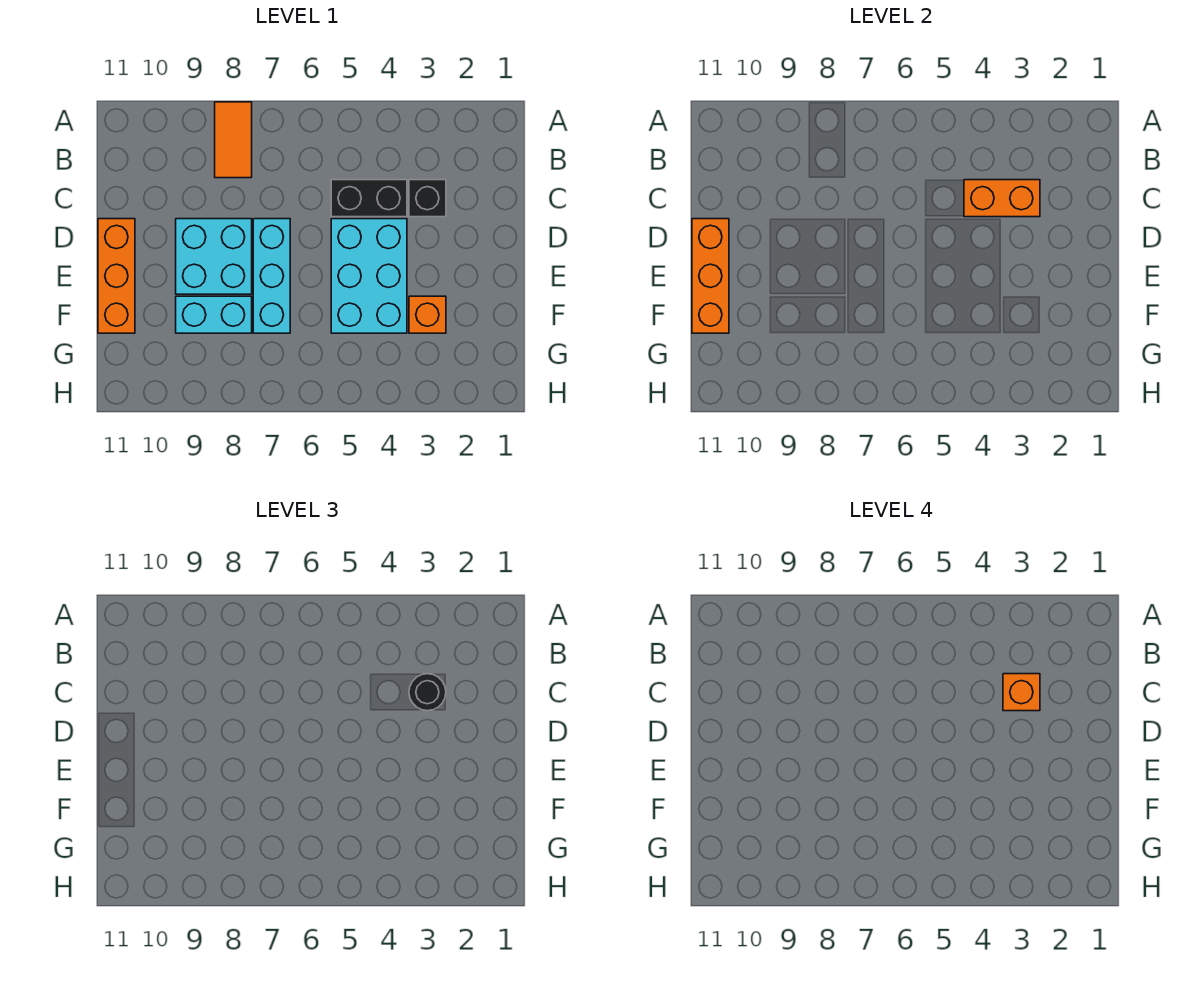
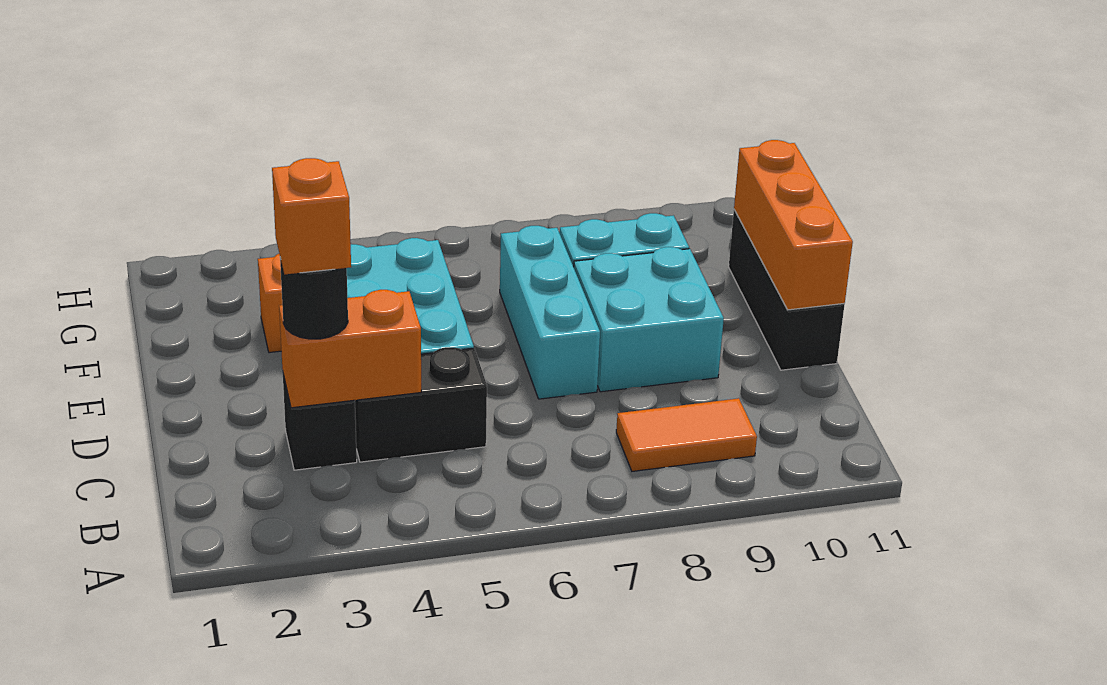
orange 1x2 tile [215,102,252,178] -> orange 1x2 tile turned to [616,398,757,471]
orange 1x3 brick [98,219,135,333] -> black 1x3 brick [729,210,845,370]

